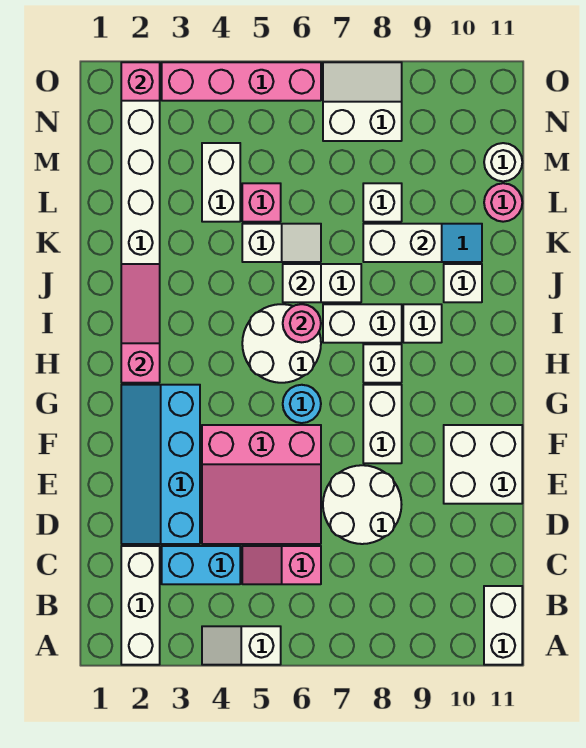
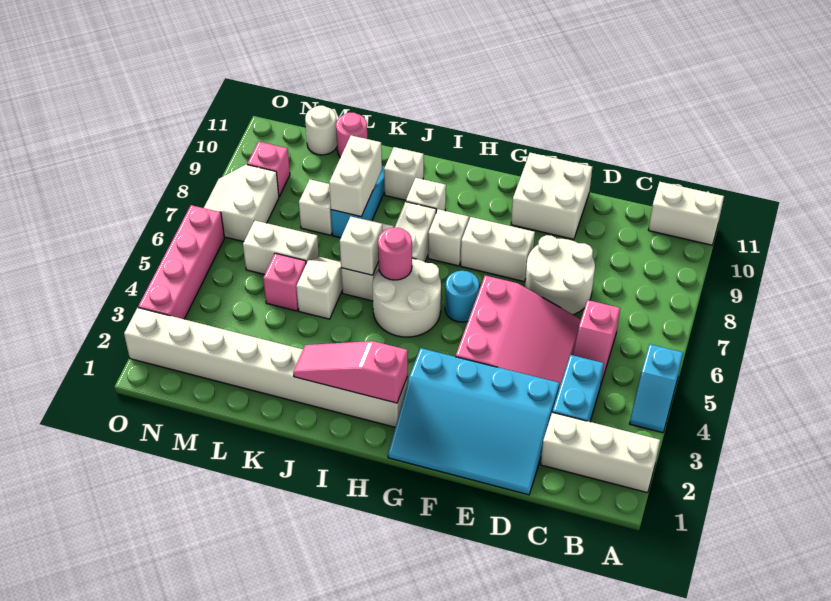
white 1x2 slope [202,626,281,665] -> cyan 1x2 slope [630,344,683,433]
cyan 2x4 slope [121,385,200,544] -> cyan 3x4 slope [388,348,559,495]
white 1x2 brick [202,143,240,222] -> white 1x2 brick moved to [243,220,319,275]
pink 1x1 brick [121,62,160,101] -> pink 1x1 brick moved to [247,142,290,196]

